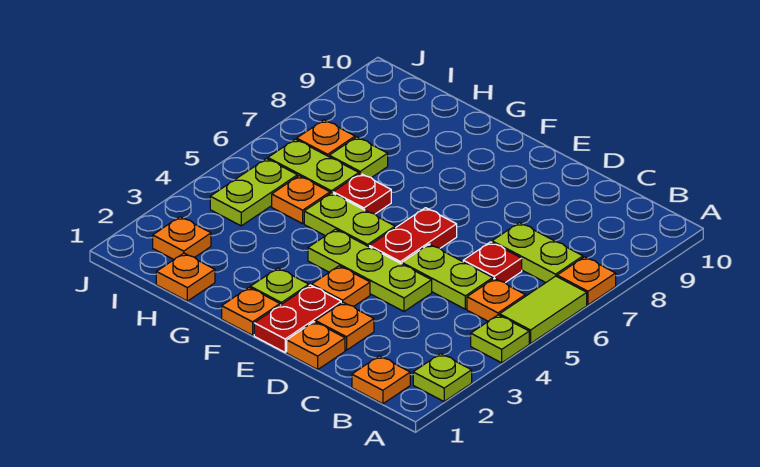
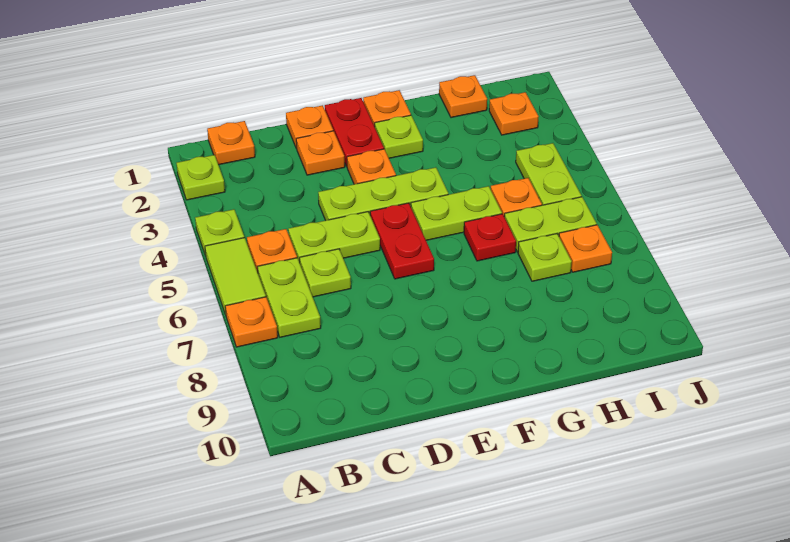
lime 1x2 plate [492,223,583,283] -> lime 1x2 plate turned to [258,258,321,337]
red 1x1 plate [463,242,522,283] -> lime 1x1 plate [300,249,351,297]

